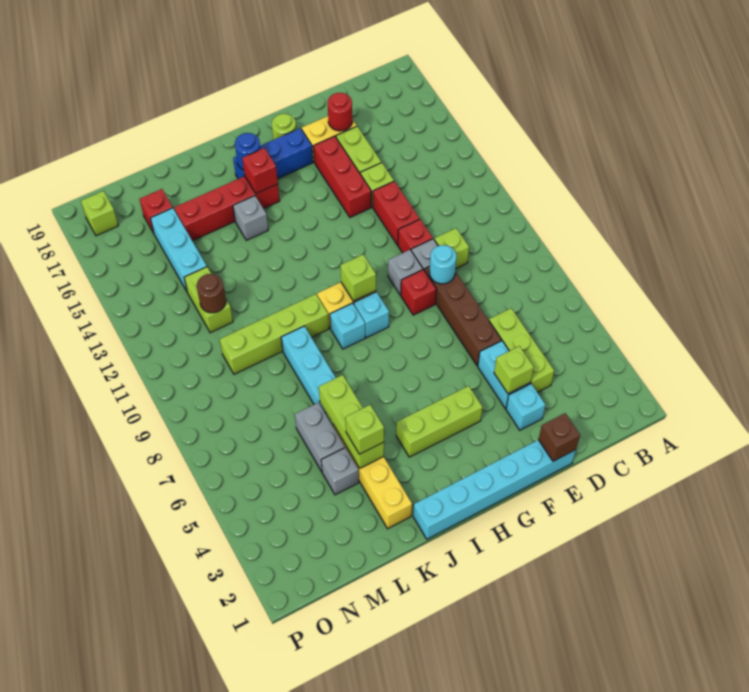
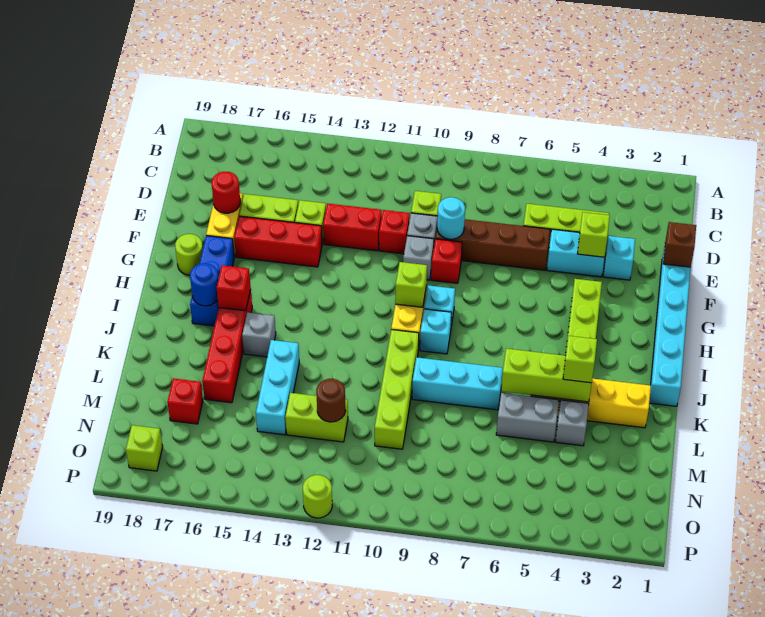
cyan 1x3 brick [150,208,207,291] -> cyan 1x3 brick turned to [256,340,299,435]
none -> lime 1x1 round brick [303,475,332,518]

